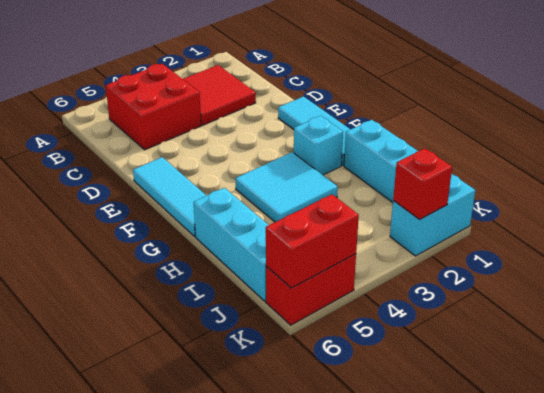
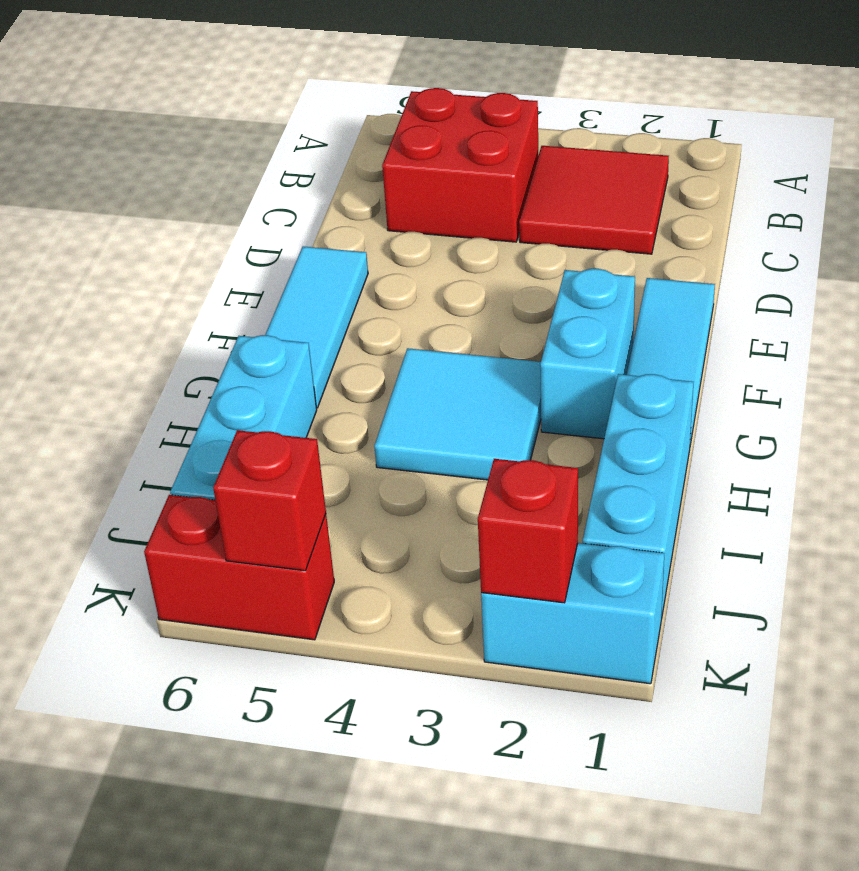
cyan 1x1 brick [294,116,343,175] -> cyan 1x2 brick [540,269,635,439]
red 1x2 brick [266,194,359,288] -> red 1x1 brick [213,430,326,571]

